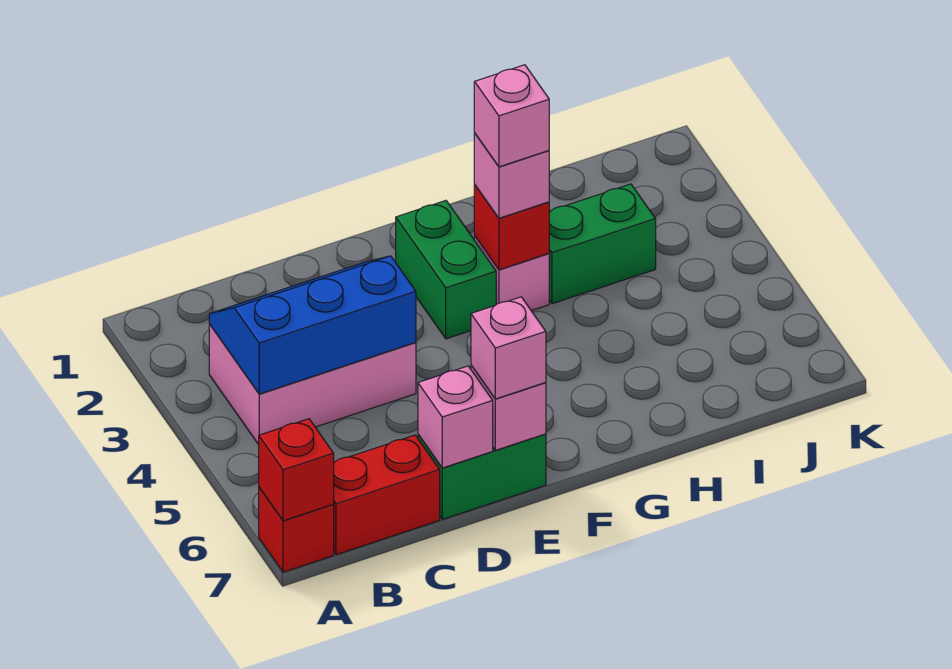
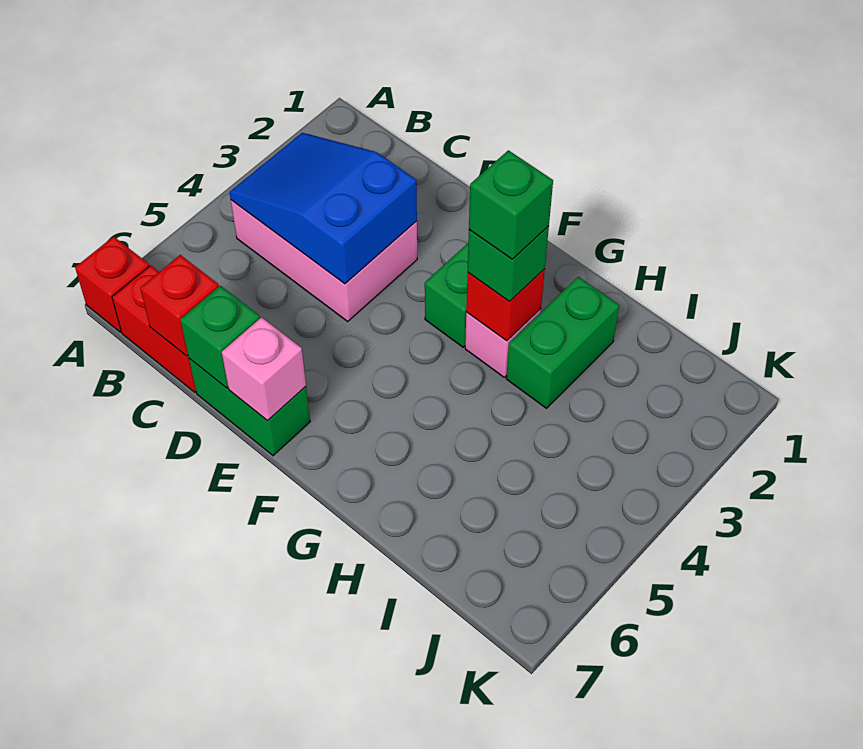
red 1x1 brick [259,419,334,521] -> red 1x1 brick moved to [140,255,219,356]
blue 2x3 slope [209,256,416,394] -> blue 2x3 slope turned to [229,133,417,284]
pink 1x1 brick [418,366,493,468] -> green 1x1 brick [180,286,260,388]
pink 1x1 brick [471,297,546,399] -> none
pink 1x1 brick [474,133,549,218] -> green 1x1 brick [468,226,549,302]
pink 1x1 brick [474,65,549,167] -> green 1x1 brick [469,150,553,259]
green 1x2 brick [549,184,656,304] -> green 1x2 brick turned to [506,277,619,408]

